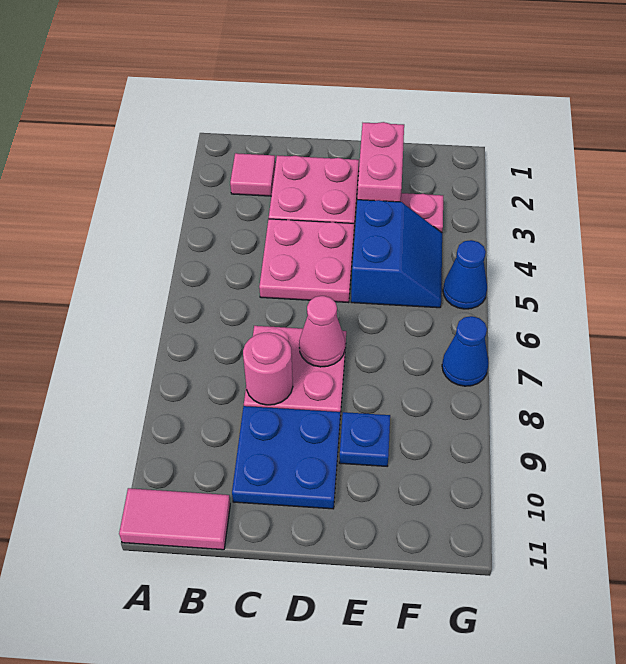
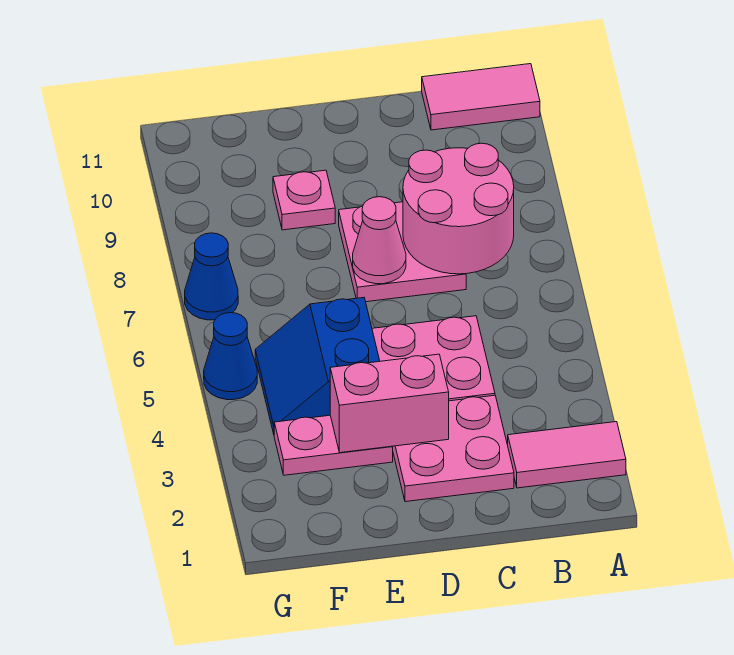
pink 1x1 tile [230,153,275,196] -> pink 1x2 tile [508,422,626,488]
pink 1x1 round brick [243,332,293,405] -> pink 2x2 round brick [403,143,514,274]
blue 2x2 plate [232,406,340,509] -> none
pink 1x2 brick [357,122,404,202] -> pink 1x2 brick turned to [330,354,449,453]
blue 1x1 plate [339,412,390,466] -> pink 1x1 plate [273,170,335,230]

